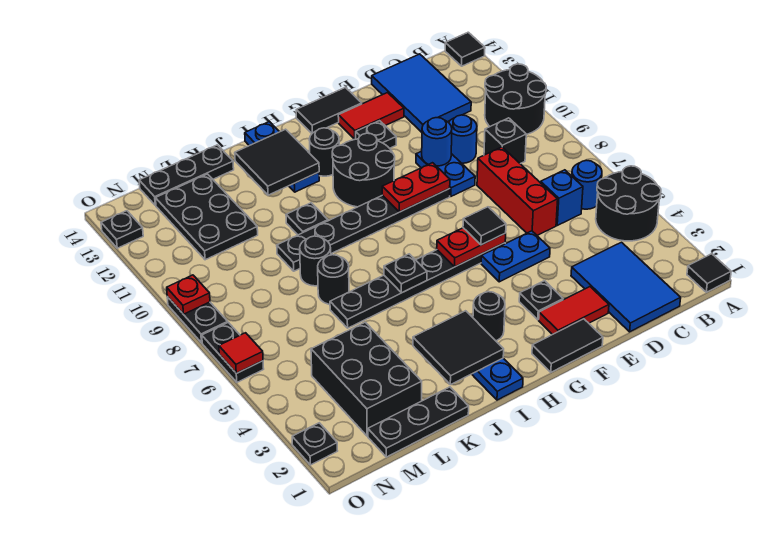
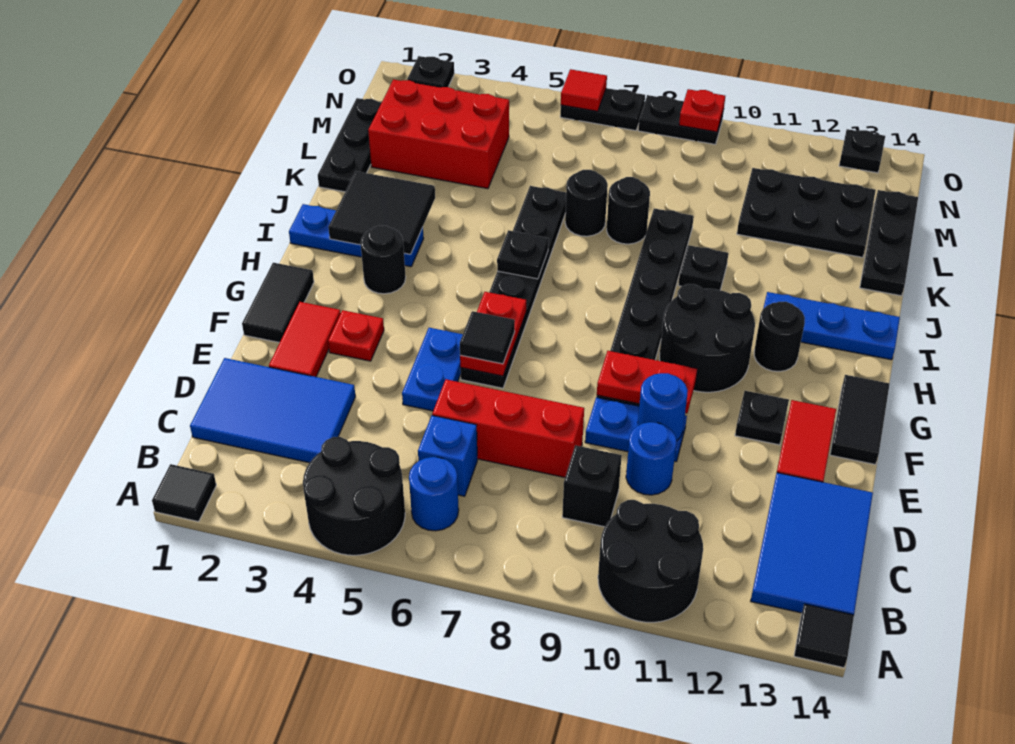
blue 2x3 tile [372,54,471,132] -> blue 2x3 tile turned to [751,473,873,615]
black 1x1 plate [519,281,563,320] -> red 1x1 plate [328,310,384,361]
red 1x2 plate [382,163,450,212] -> red 1x2 plate turned to [597,351,697,414]
black 2x2 tile [235,129,319,195] -> none
black 2x3 brick [311,322,422,436] -> red 2x3 brick [368,79,509,189]

